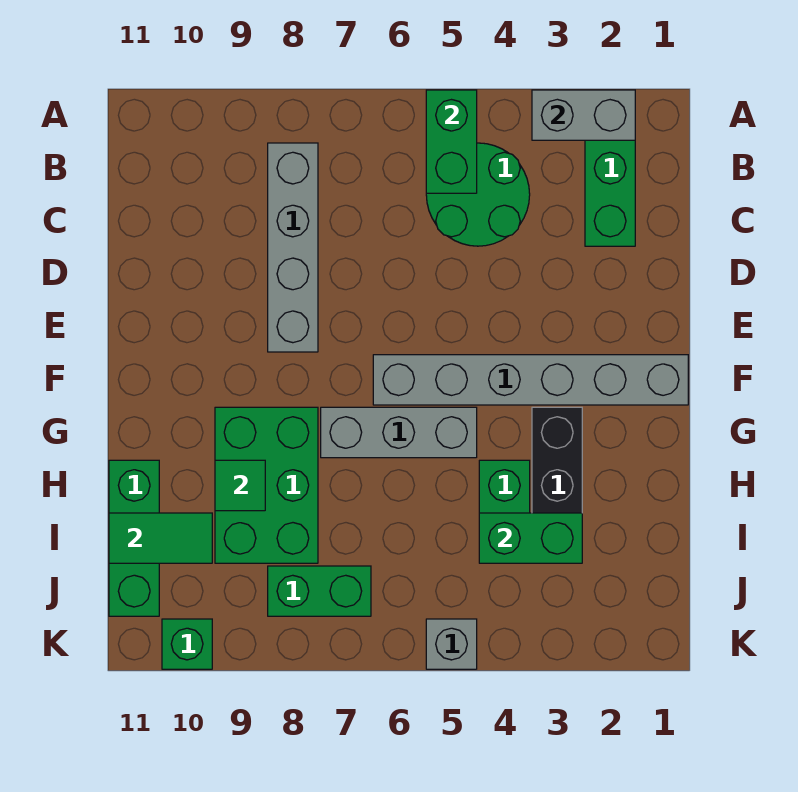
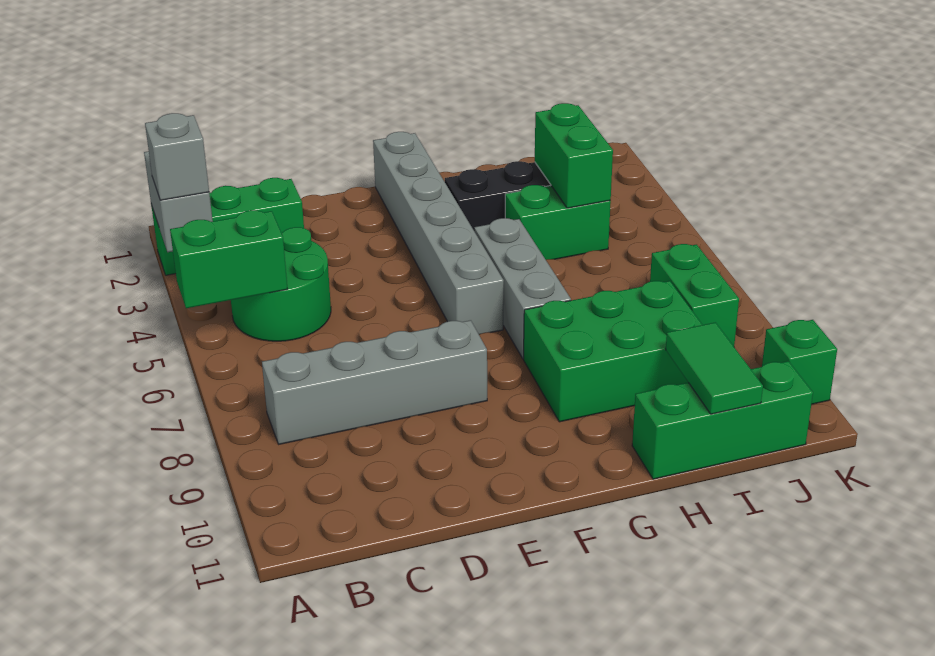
green 1x1 tile [215,460,265,511] -> none
grey 1x1 brick [426,619,477,669] -> grey 1x1 brick moved to [145,113,209,200]

